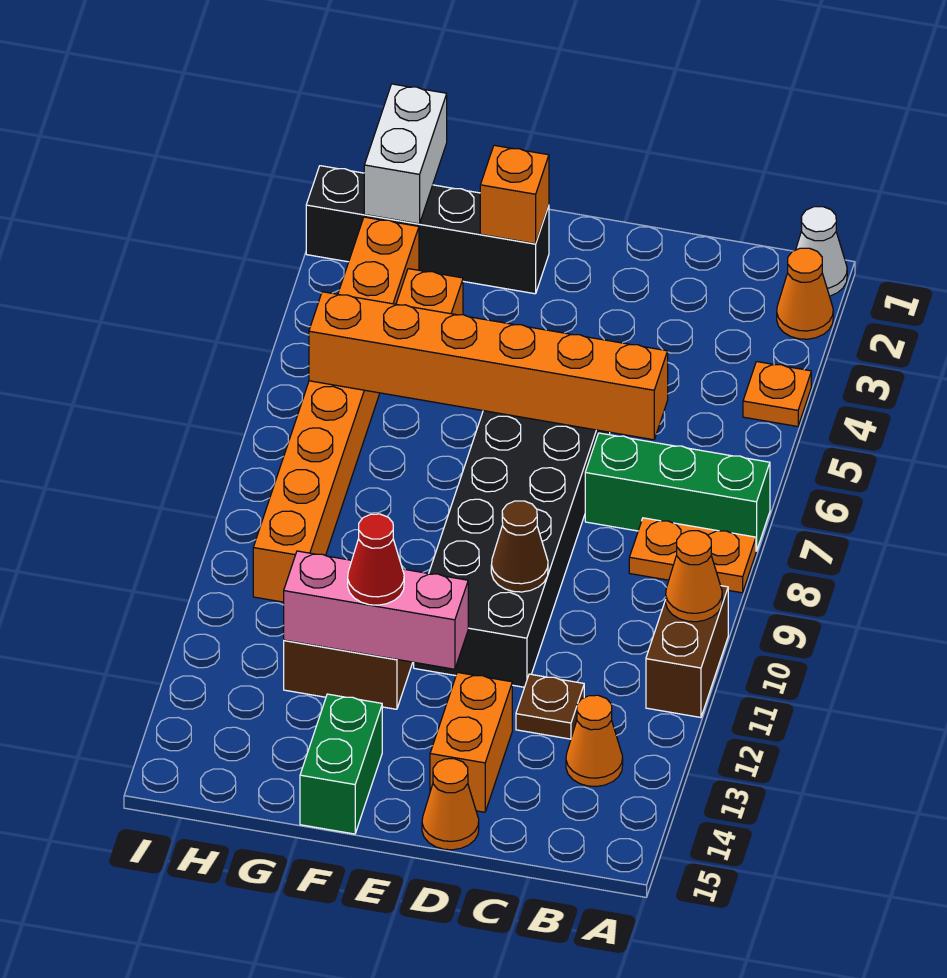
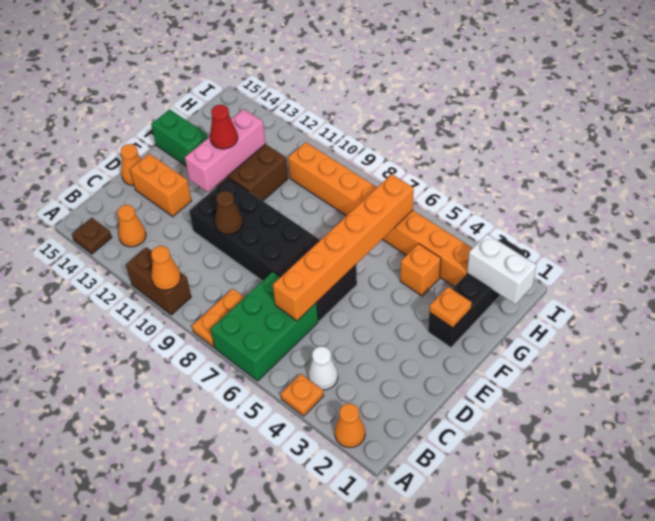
white 1x1 cone [796,207,847,296] -> white 1x1 cone moved to [308,346,338,390]
green 1x3 brick [585,433,770,551] -> green 2x3 brick [211,272,318,381]
brown 1x1 plate [516,674,584,739] -> brown 1x1 plate moved to [72,218,112,254]
orange 1x1 brick [480,145,549,244] -> orange 1x1 plate [429,287,472,328]

